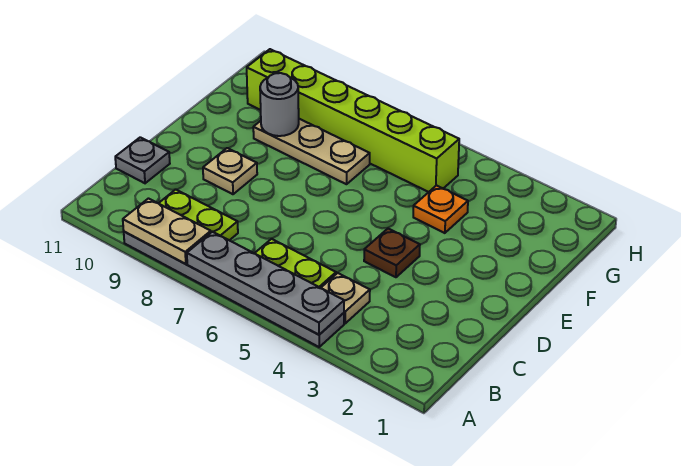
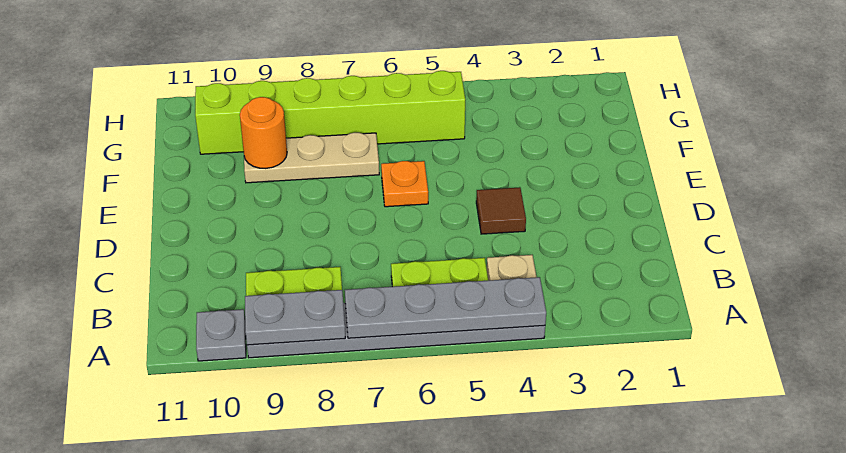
tan 1x2 plate [123,199,211,264] -> grey 1x2 plate [245,290,345,345]
grey 1x1 plate [115,137,170,183] -> grey 1x1 plate moved to [196,309,246,361]
brown 1x1 plate [364,229,420,277] -> brown 1x1 tile [476,187,526,234]
tan 1x1 plate [203,148,257,194] -> none
orange 1x1 plate [413,186,468,233] -> orange 1x1 plate moved to [381,161,428,207]
grey 1x1 round brick [260,73,299,136] -> orange 1x1 round brick [240,97,287,168]

